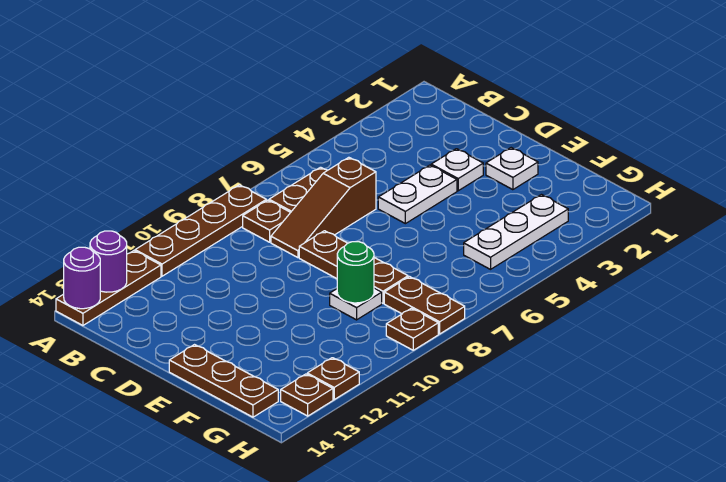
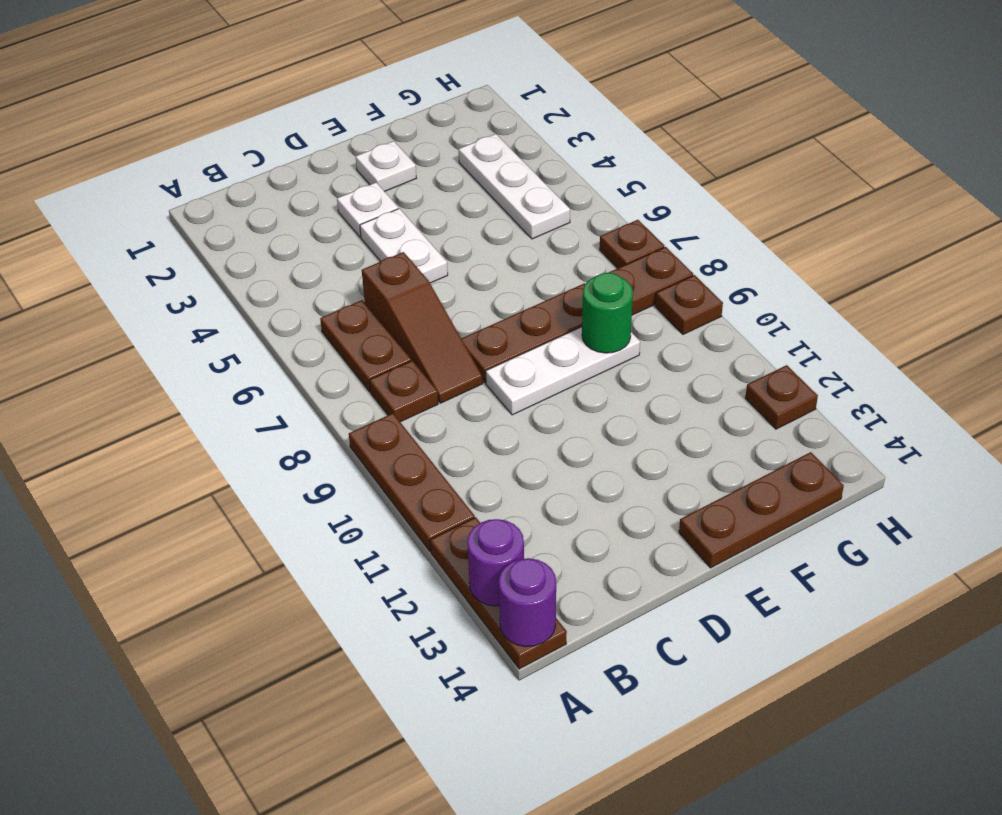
brown 1x4 plate [135,185,266,276] -> brown 1x3 plate [349,413,475,551]
white 1x1 plate [330,288,382,320] -> white 1x3 plate [486,327,640,415]
brown 1x1 plate [281,374,333,416] -> brown 1x1 plate moved to [600,220,664,268]

